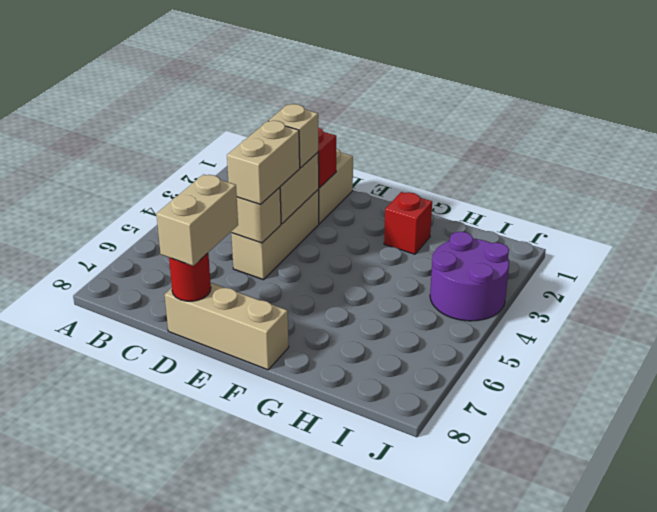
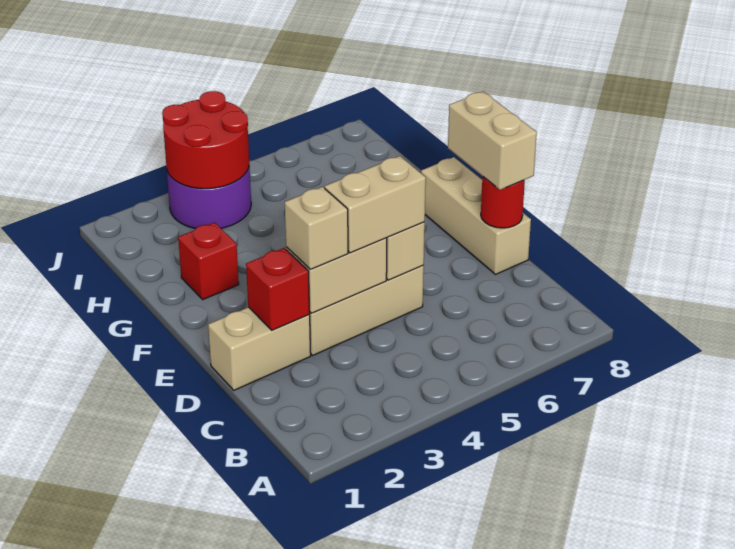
tan 1x2 brick [157,175,238,266] -> tan 1x2 brick turned to [448,92,537,190]
none -> red 2x2 round brick [162,91,249,189]

